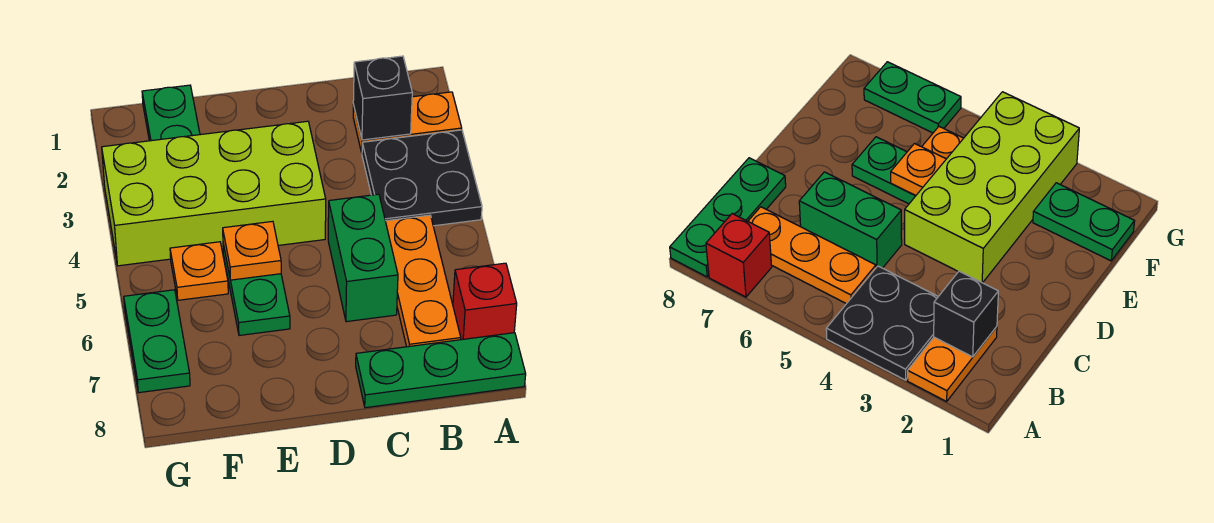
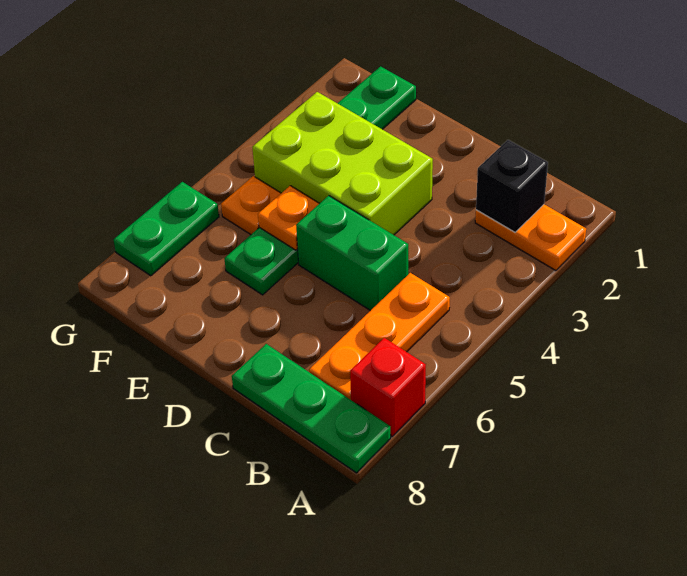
black 2x2 plate [362,130,482,226] -> none
green 1x2 brick [328,194,398,322] -> green 1x2 brick turned to [296,196,408,311]
lime 2x4 brick [102,121,326,266] -> lime 2x3 brick [252,92,433,235]

